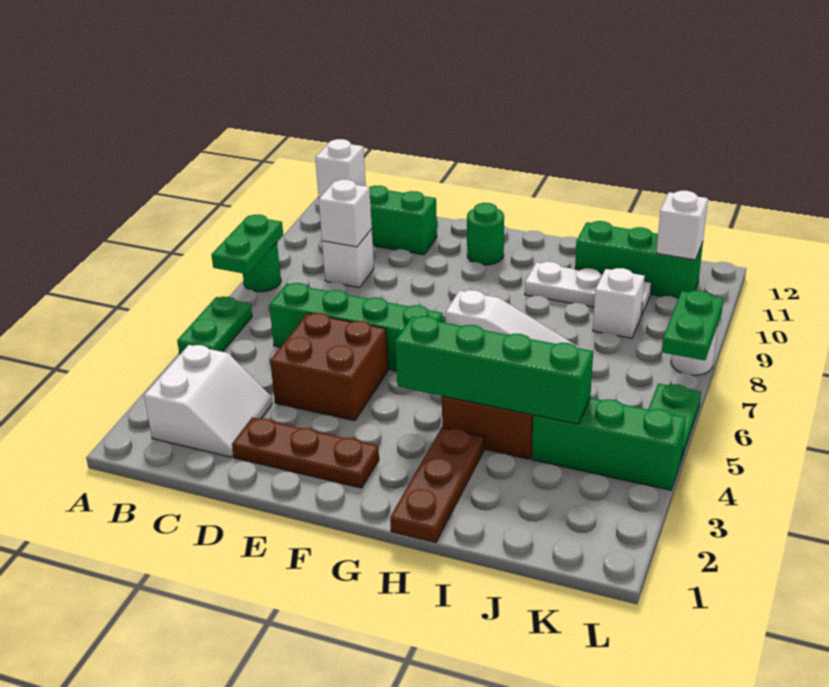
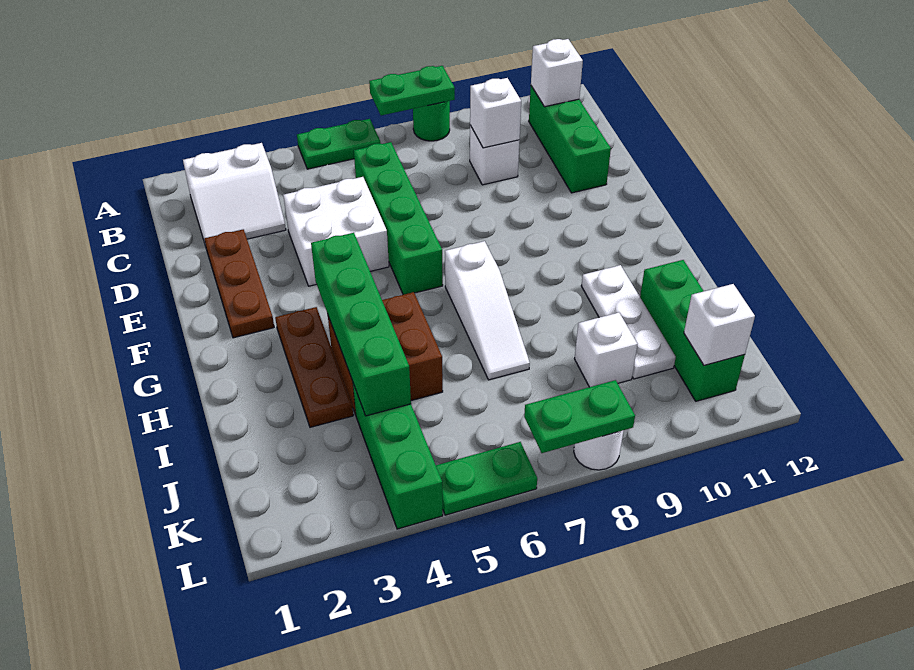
brown 2x2 brick [270,313,388,421] -> white 2x2 brick [283,177,389,286]
green 1x1 round brick [467,203,504,265] -> none
brown 1x3 plate [390,428,484,543] -> brown 1x3 plate turned to [275,307,353,427]

